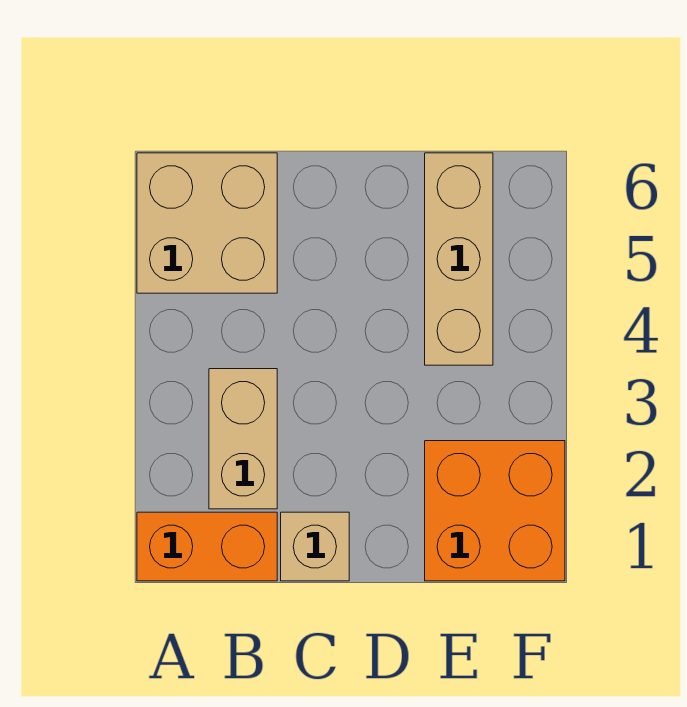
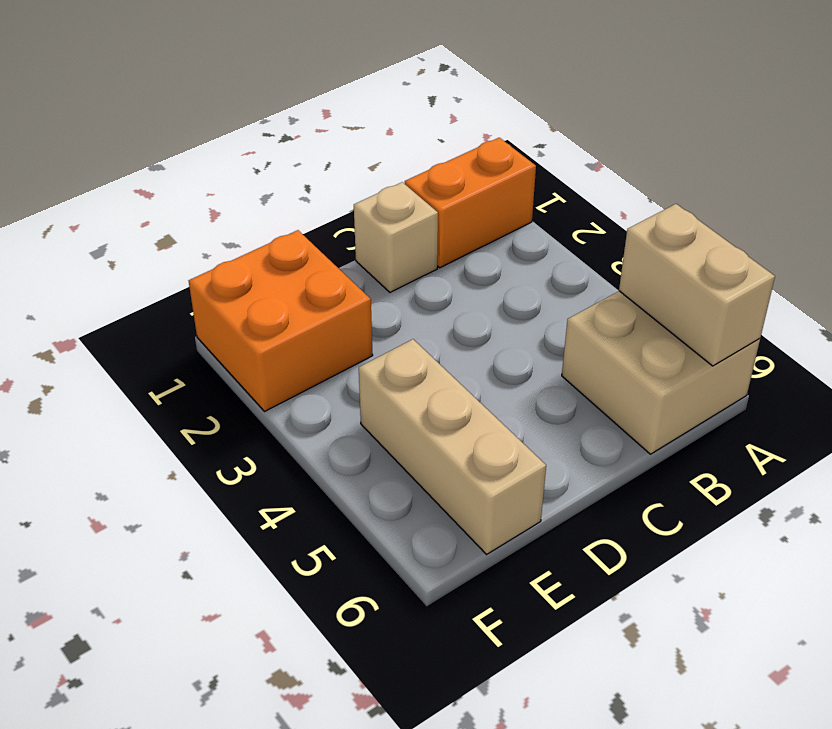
tan 1x2 brick [209,369,277,509] -> tan 1x2 brick moved to [619,204,775,366]

